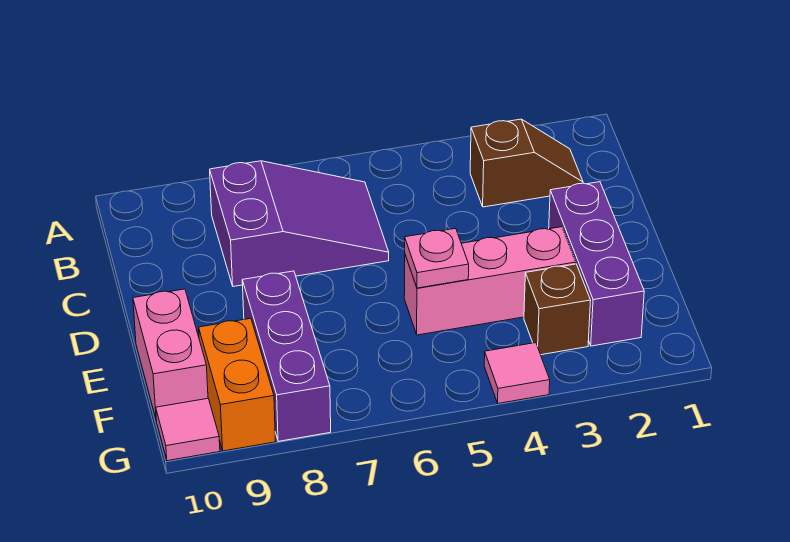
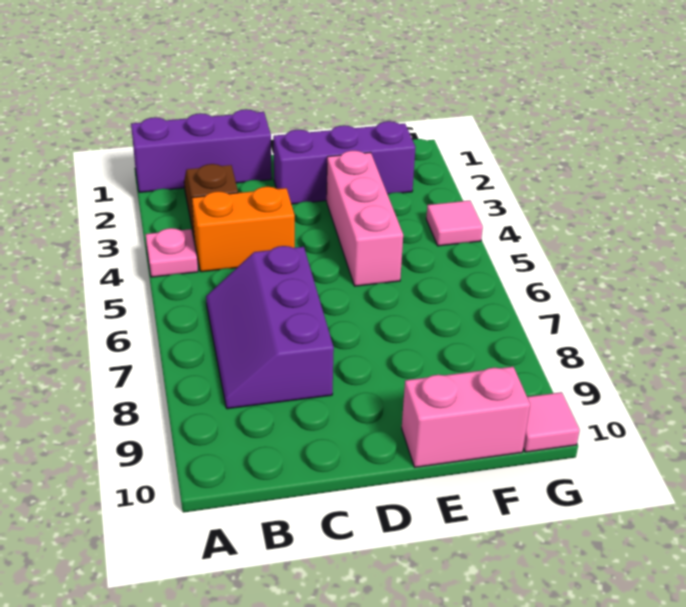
purple 2x3 slope [210,161,389,287] -> purple 2x3 slope turned to [206,246,334,409]
pink 1x1 plate [405,228,469,288] -> pink 1x1 plate moved to [146,228,198,277]
purple 1x3 brick [242,271,331,441] -> purple 1x3 brick moved to [131,109,272,193]
brown 1x1 brick [524,264,591,355] -> none
orange 1x2 brick [199,318,275,451] -> orange 1x2 brick moved to [192,187,295,272]

